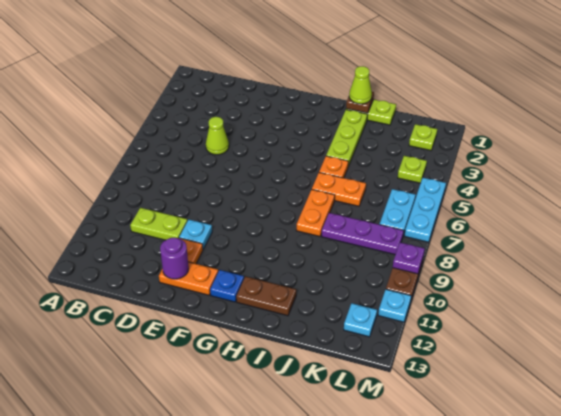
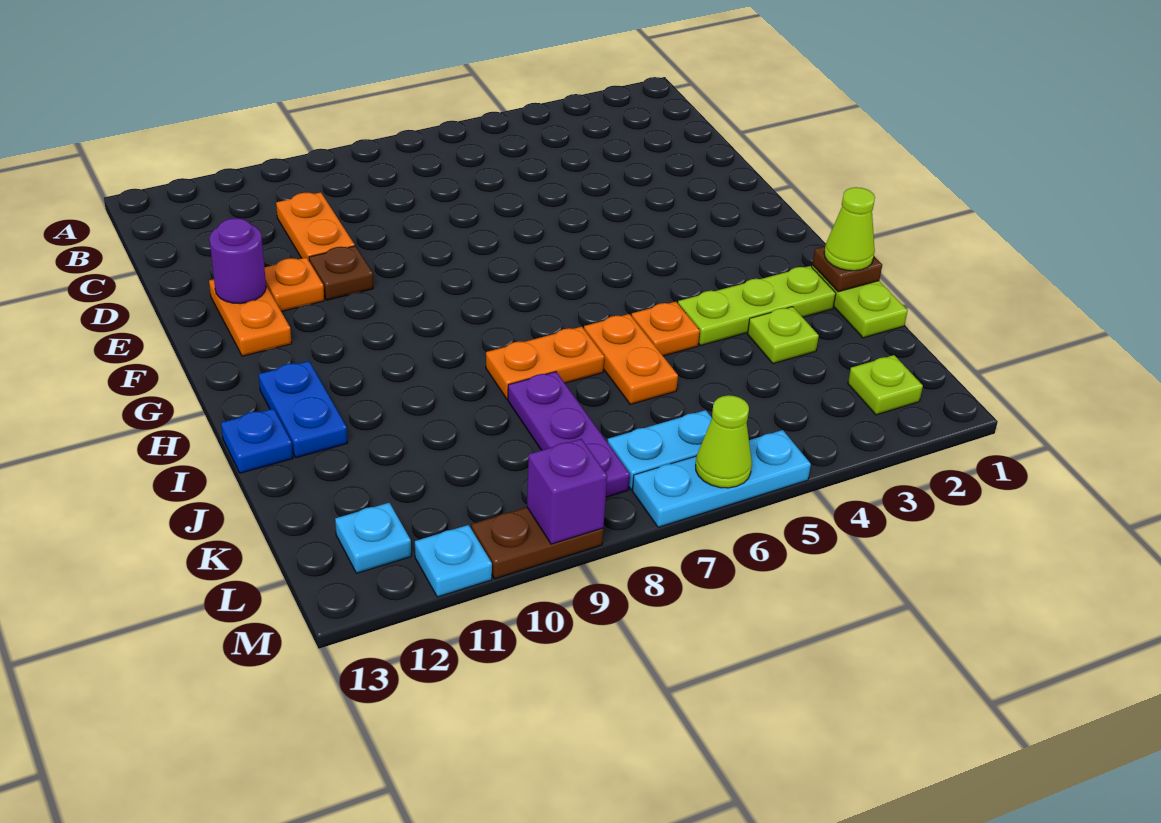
lime 1x2 plate [130,208,187,240] -> orange 1x2 plate [276,192,355,260]
lime 1x1 cone [206,117,229,155] -> lime 1x1 cone moved to [696,395,752,488]
cyan 1x1 plate [179,220,212,249] -> brown 1x1 plate [309,246,373,300]
blue 1x1 plate [210,270,244,302] -> blue 1x1 plate moved to [221,409,293,473]
brown 1x2 plate [236,276,296,316] -> blue 1x2 plate [259,361,348,458]
lime 1x1 plate [398,156,427,183] -> lime 1x1 plate moved to [748,307,819,364]
purple 1x1 plate [393,242,425,274] -> purple 1x1 brick [527,439,607,544]

